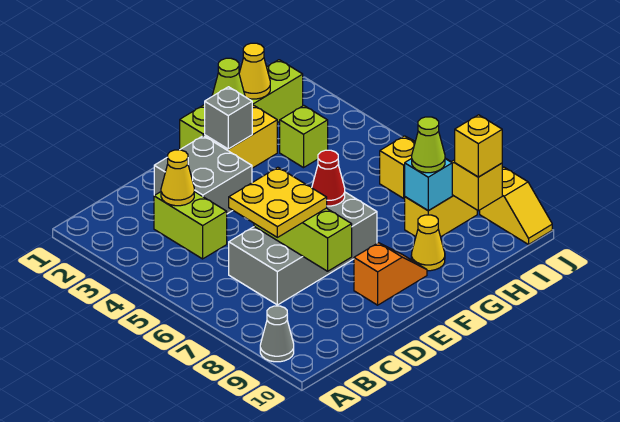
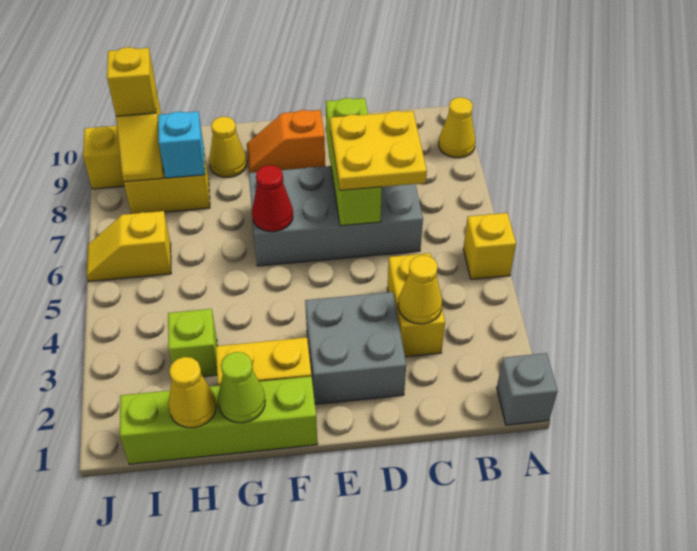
none -> yellow 1x1 brick [463,213,516,279]
grey 1x1 cone [260,306,294,362] -> yellow 1x1 cone [439,97,475,158]
lime 1x2 brick [154,192,227,259] -> yellow 1x2 brick [387,253,445,357]
grey 1x1 brick [205,87,252,149] -> grey 1x1 brick moved to [497,353,557,425]
lime 1x1 cone [412,117,445,173] -> none

